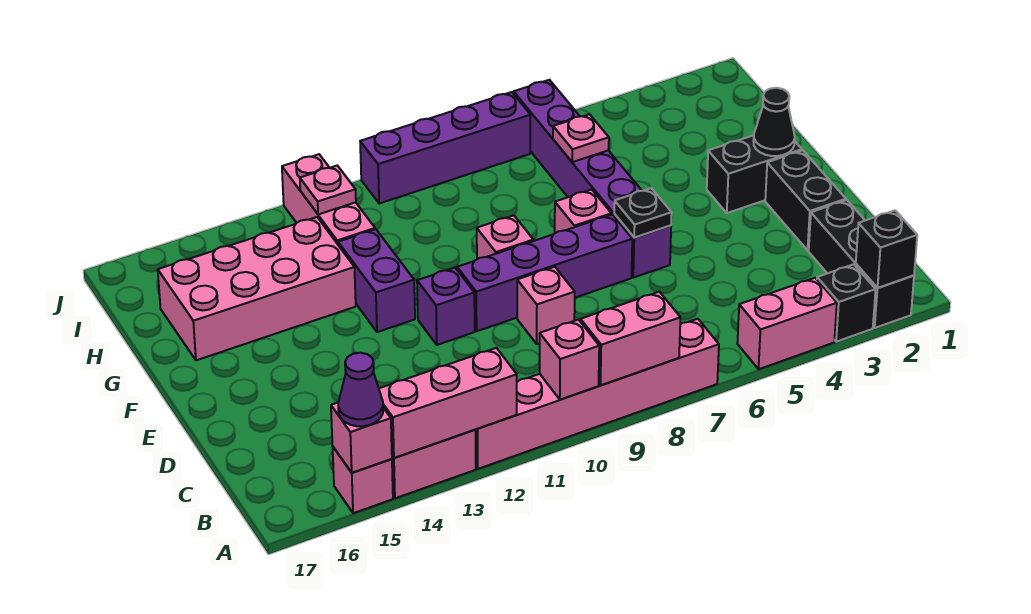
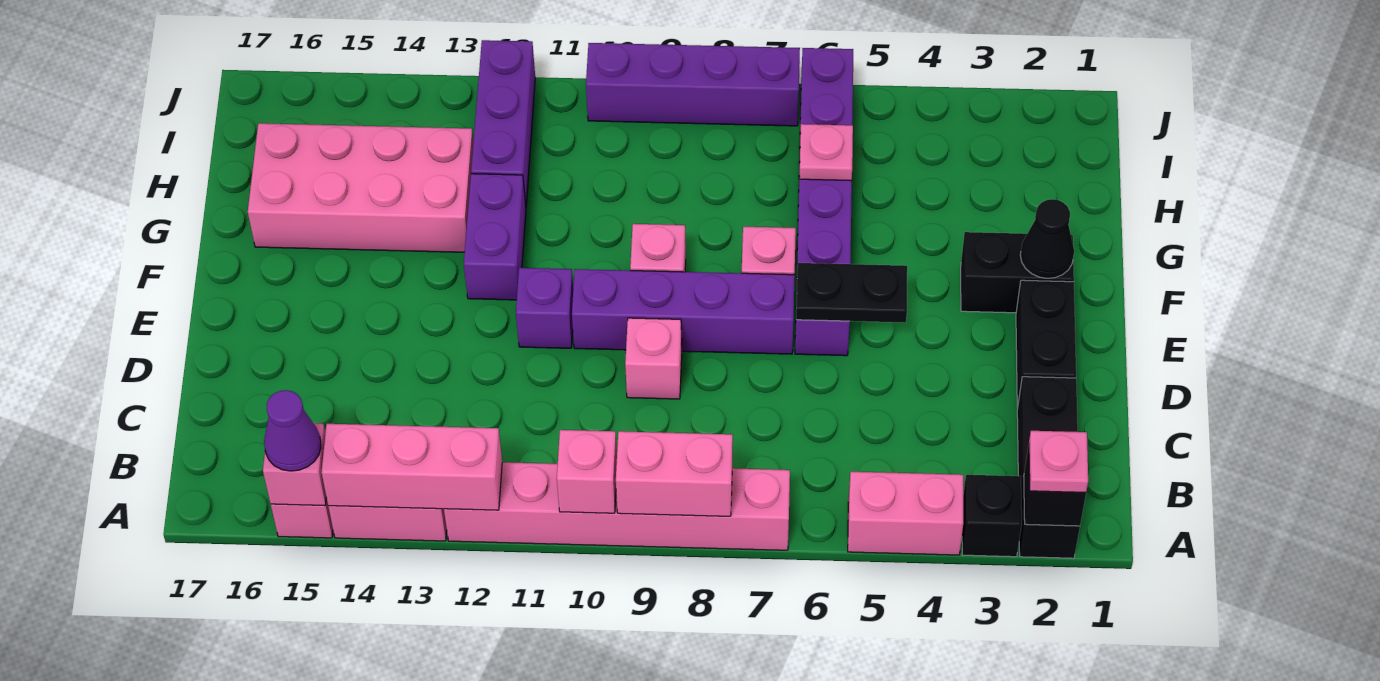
black 1x1 plate [614,188,672,238] -> black 1x2 plate [796,263,907,323]
pink 1x3 brick [282,154,375,244] -> purple 1x3 brick [471,40,535,205]
pink 1x1 plate [300,166,356,215] -> pink 1x1 plate moved to [1029,431,1088,492]

